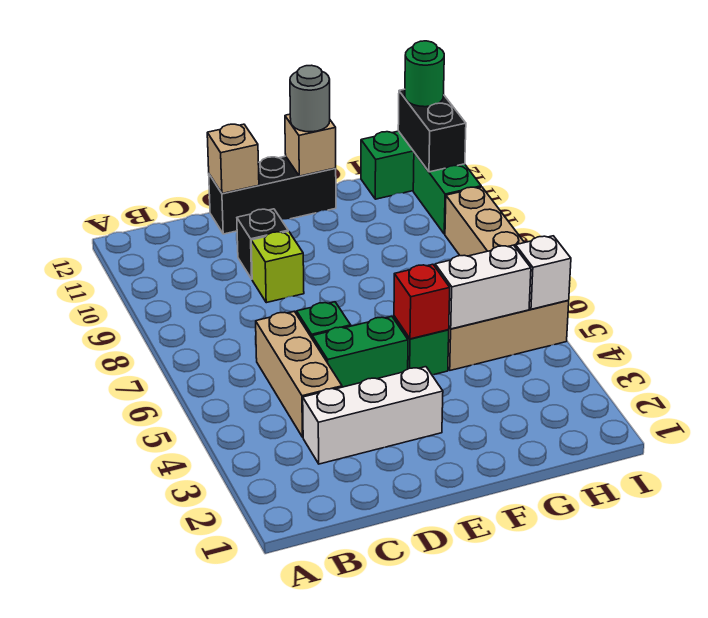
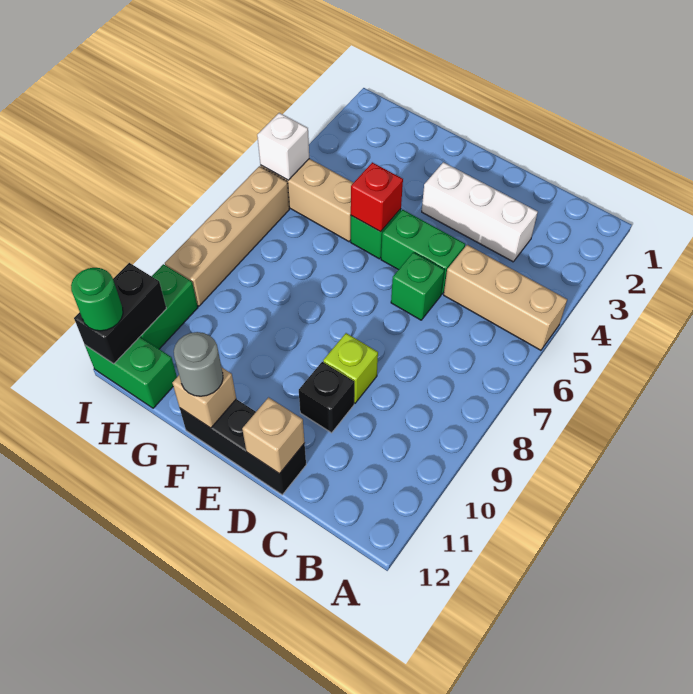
tan 1x3 brick [256,312,342,437] -> tan 1x3 brick turned to [444,245,567,350]
white 1x2 brick [435,245,531,329] -> none

